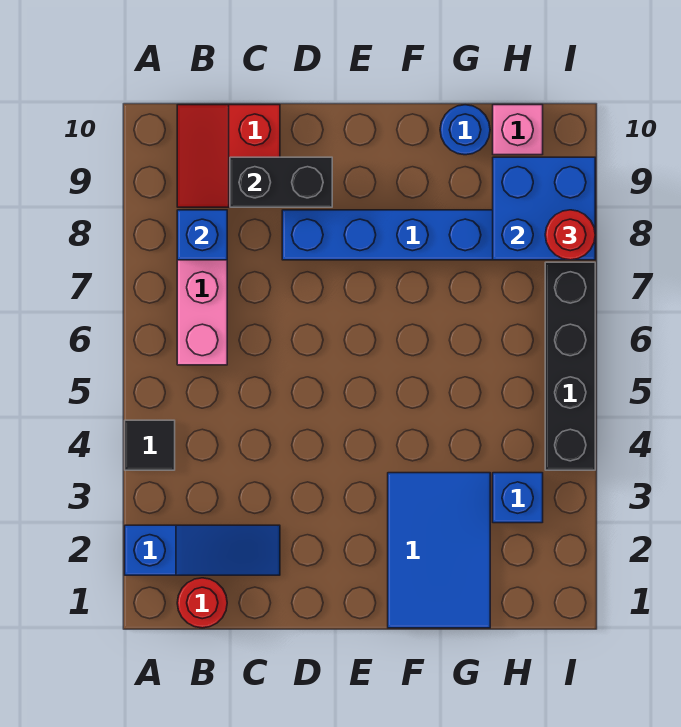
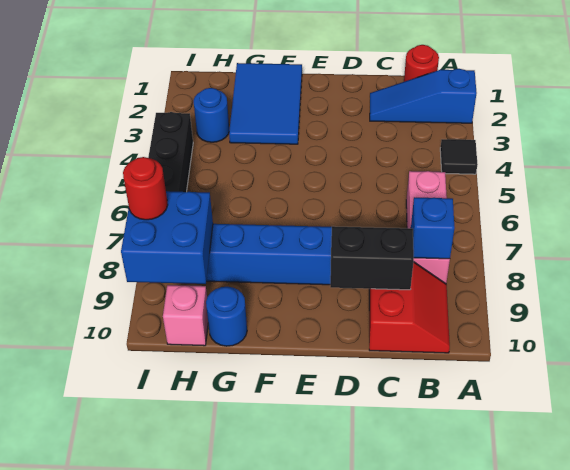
blue 1x1 brick [493,473,543,523] -> blue 1x1 round brick [194,88,229,142]

